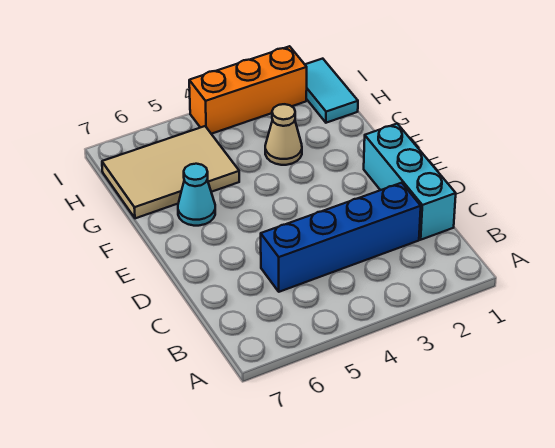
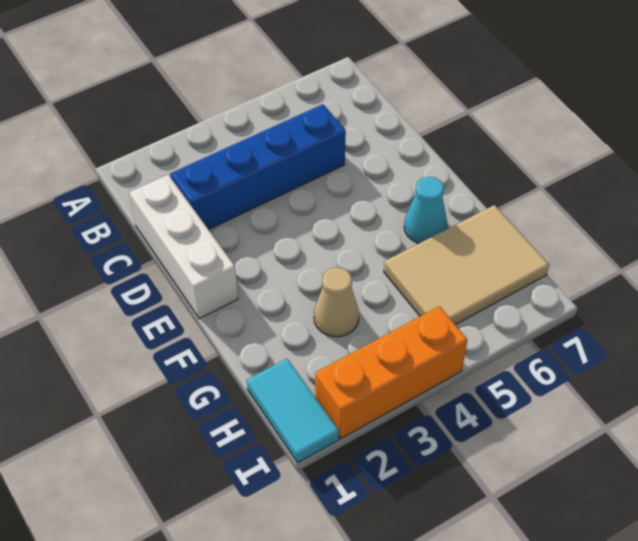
cyan 1x3 brick [364,124,456,240] -> white 1x3 brick [129,175,238,319]

